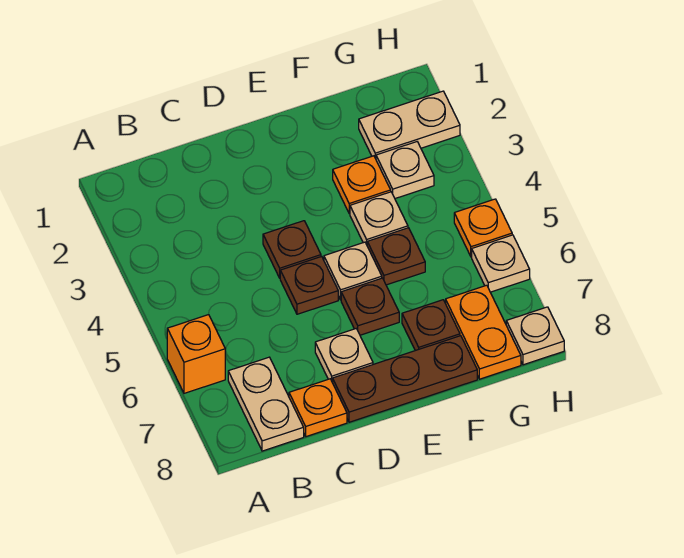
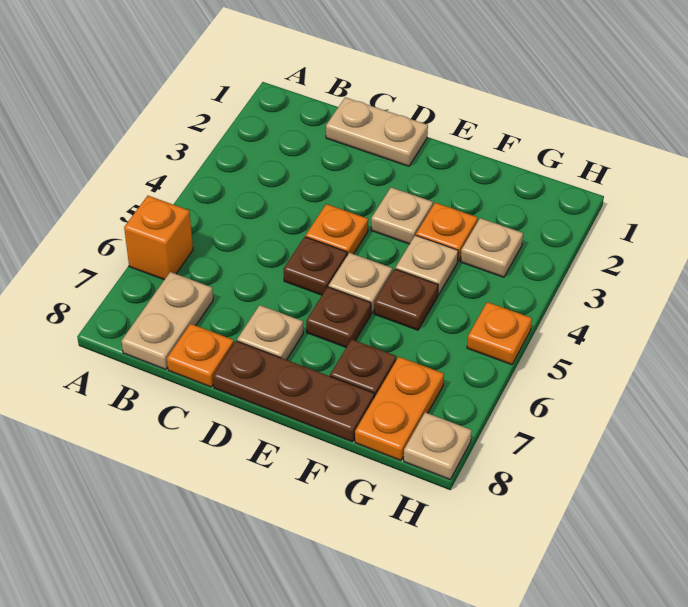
brown 1x1 plate [263,221,321,278] -> orange 1x1 plate [306,204,368,255]
tan 1x2 plate [359,91,460,159] -> tan 1x2 plate moved to [326,97,428,166]
tan 1x1 plate [472,235,530,292] -> tan 1x1 plate moved to [371,187,433,244]

